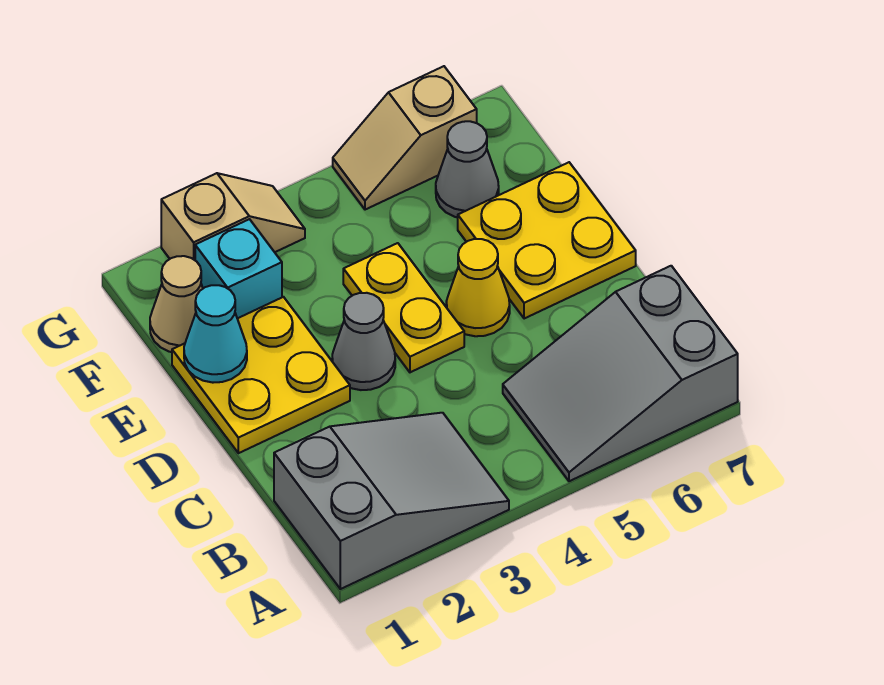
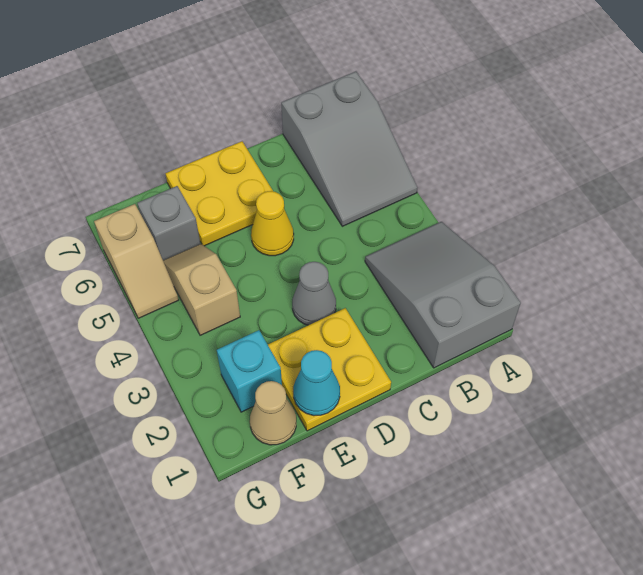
yellow 1x2 plate [343,243,464,372] -> none
grey 1x1 cone [436,121,499,217] -> grey 1x1 brick [137,186,200,260]
tan 1x2 slope [161,173,305,260] -> tan 1x2 slope moved to [163,244,240,335]

